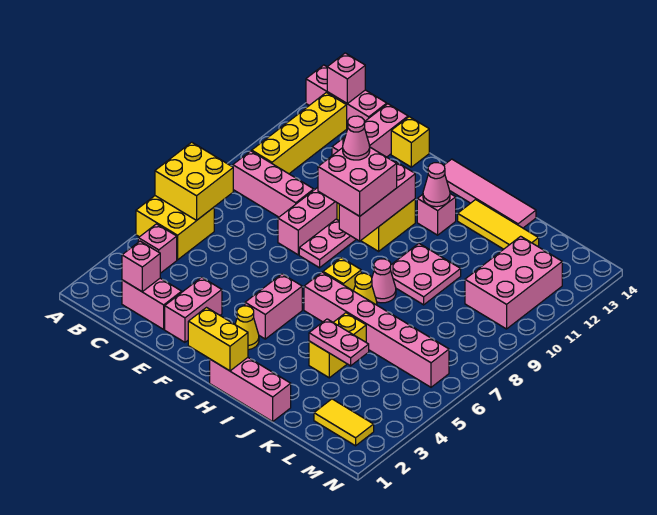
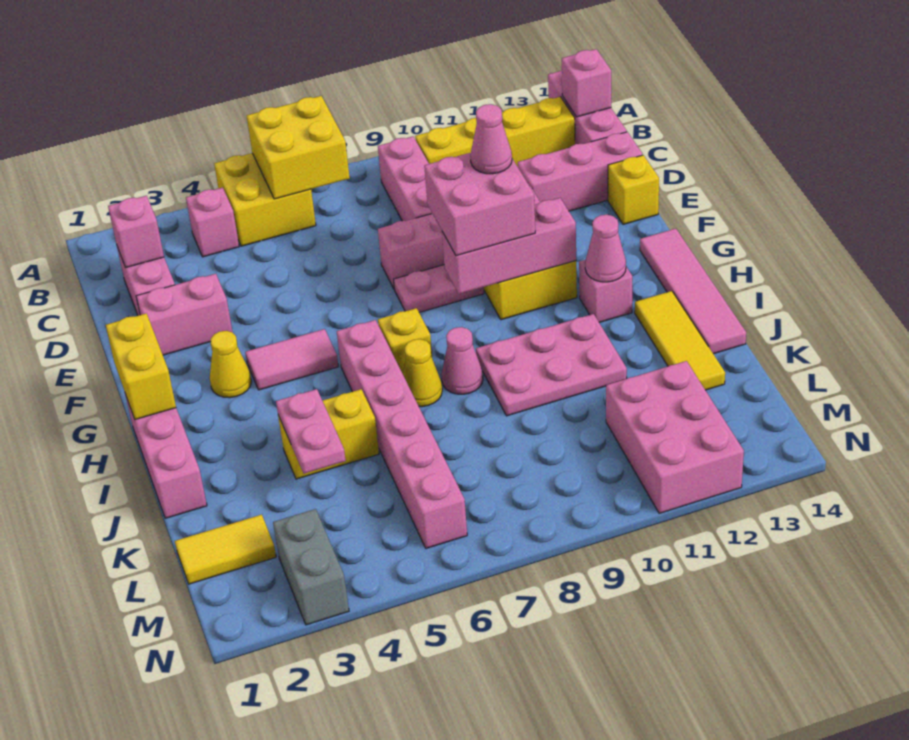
pink 1x2 brick [245,274,302,339] -> pink 1x2 tile [245,329,339,390]
pink 2x2 plate [391,244,461,305] -> pink 2x3 plate [476,314,627,416]
yellow 1x2 tile [314,399,374,446] -> yellow 1x2 tile turned to [175,515,276,584]
pink 2x3 brick [465,236,562,329] -> pink 2x3 brick turned to [606,361,744,513]
none -> grey 1x2 brick [273,509,349,625]

